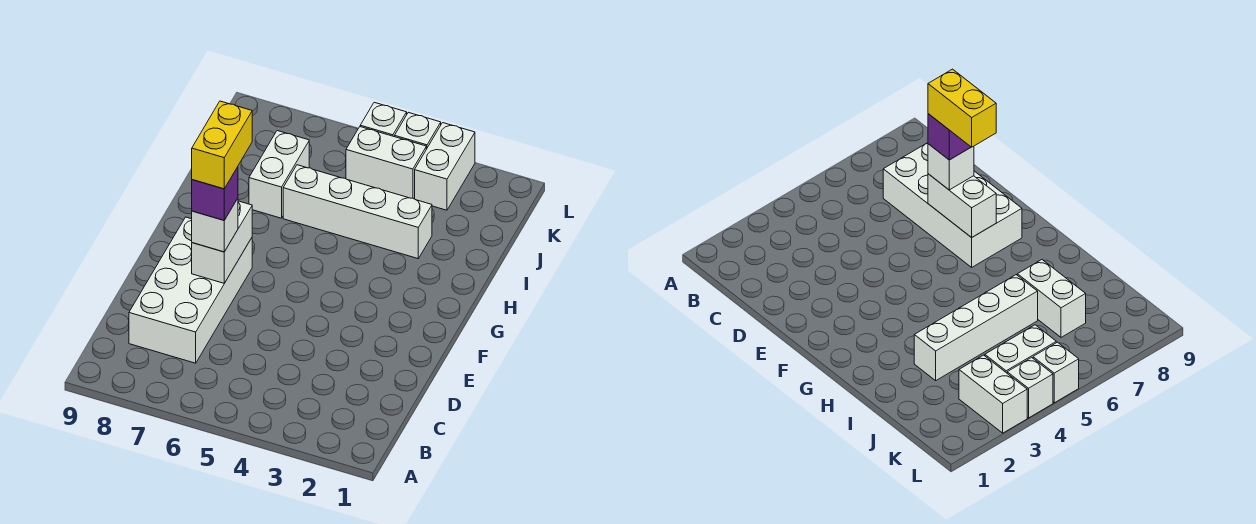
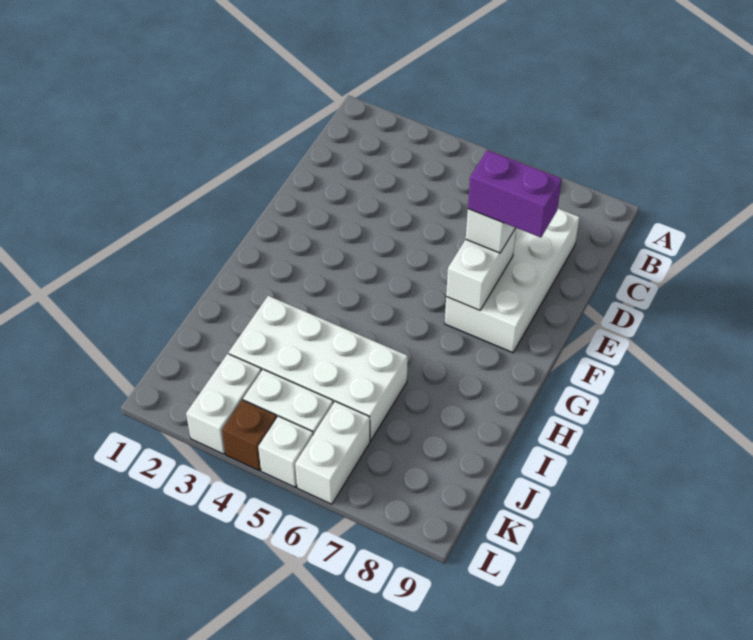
purple 1x1 brick [192,167,238,220] -> purple 1x2 brick [468,150,562,237]
yellow 1x2 brick [192,101,252,189] -> none
white 1x4 brick [283,165,432,259] -> white 2x4 brick [229,296,408,441]
white 1x2 brick [249,131,309,218] -> white 1x2 brick moved to [295,401,370,504]
white 1x1 brick [395,112,441,149] -> brown 1x1 brick [222,400,277,470]

